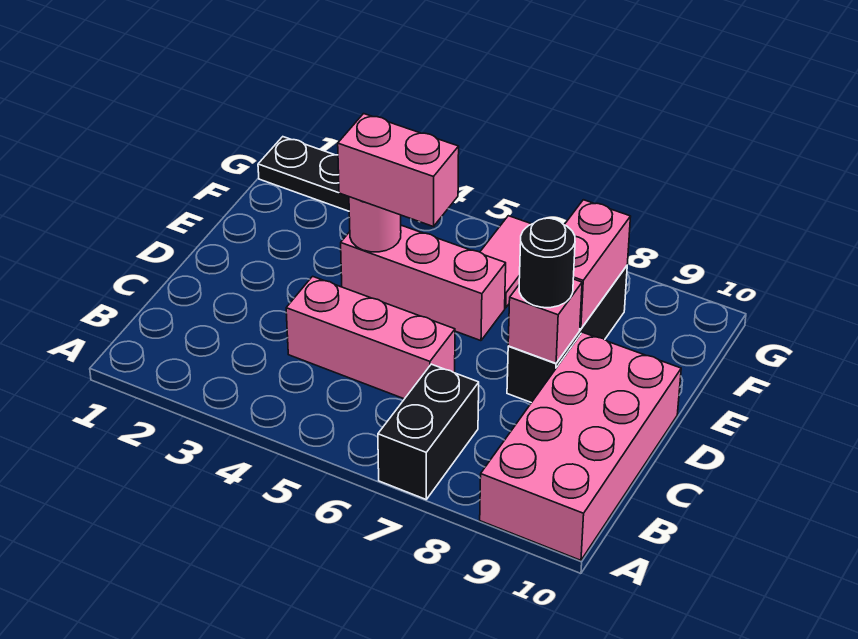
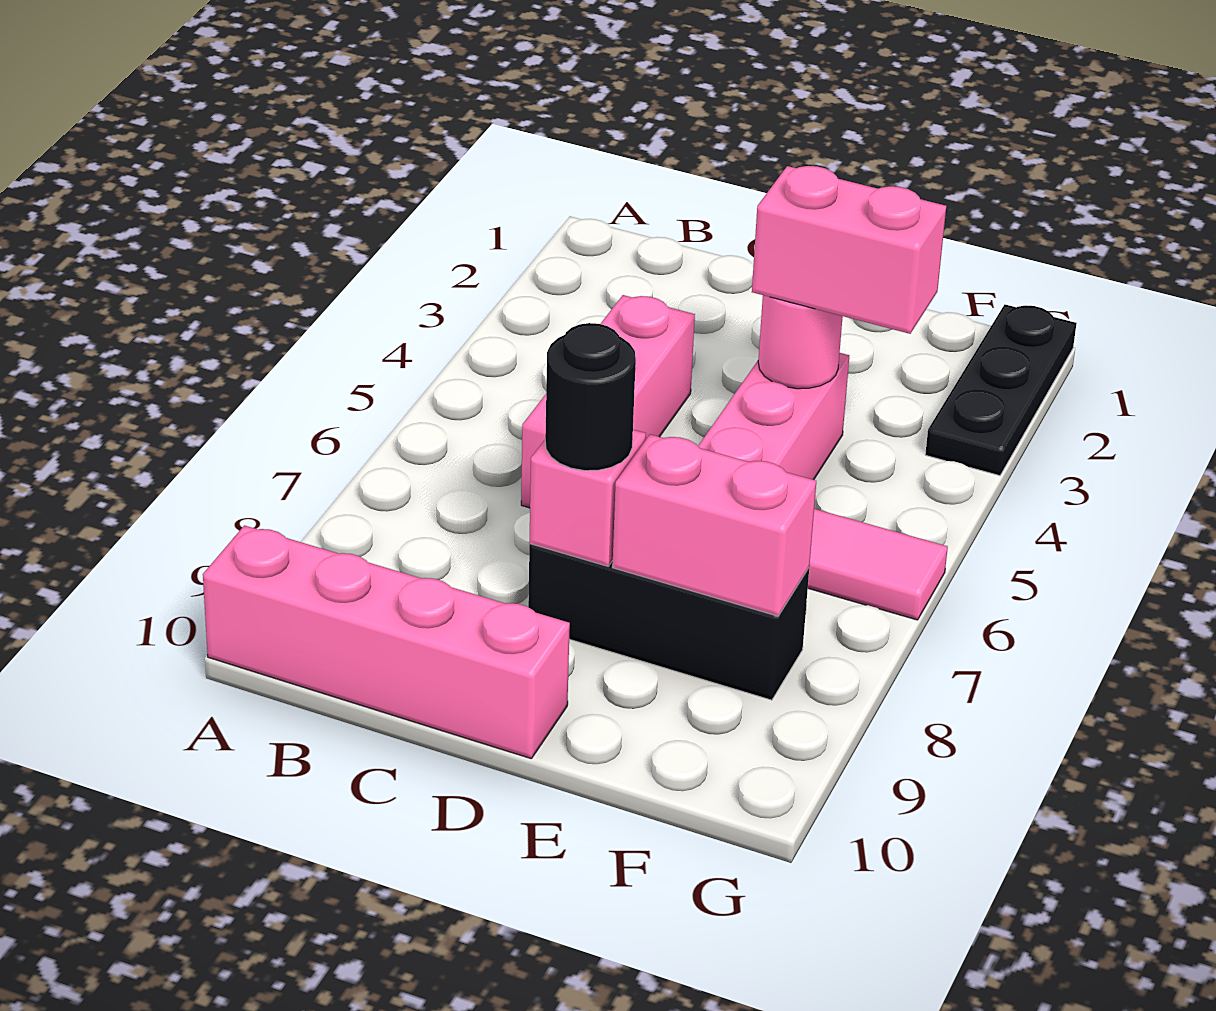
black 1x2 brick [378,364,479,499] -> none
pink 2x4 brick [480,332,681,560] -> pink 1x4 brick [203,525,570,759]
pink 1x2 brick [338,114,459,227] -> pink 1x2 brick turned to [752,166,946,334]

